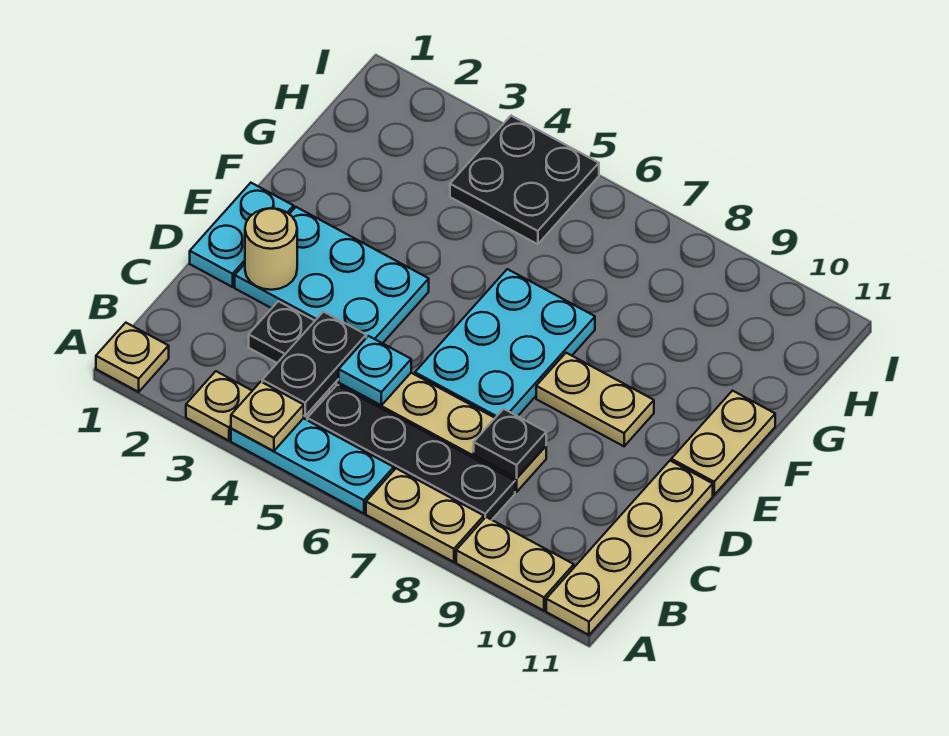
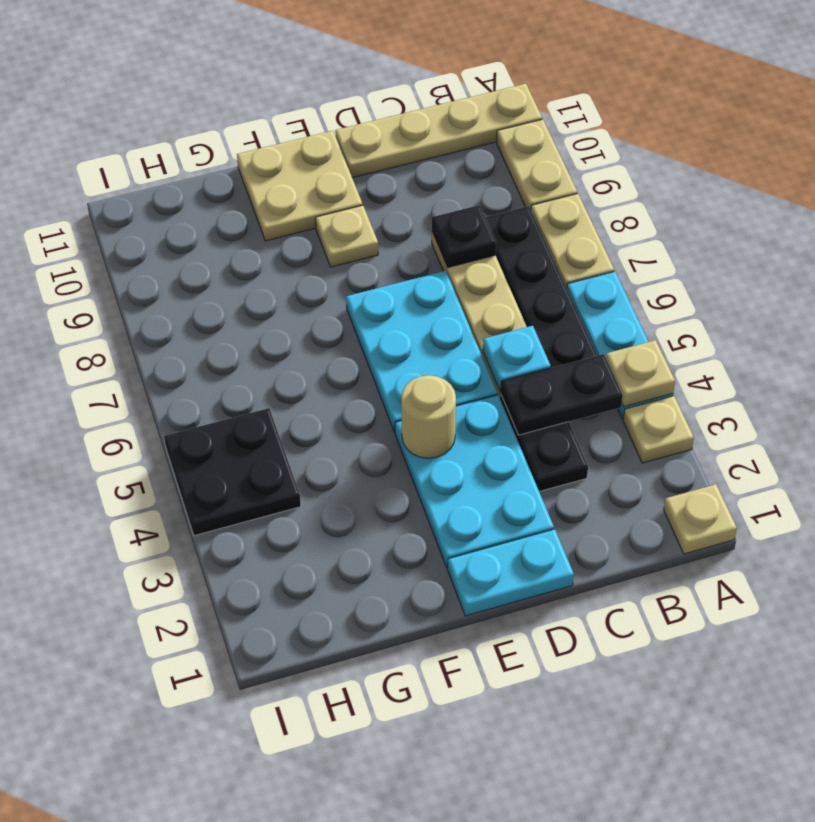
tan 1x1 round brick [245,208,297,290] -> tan 1x1 round brick moved to [401,375,456,458]
cyan 2x3 plate [415,269,595,418] -> cyan 2x3 plate turned to [346,271,497,432]
tan 1x2 plate [536,353,654,446] -> tan 1x1 plate [316,205,378,267]
tan 1x2 plate [671,391,775,495] -> tan 2x2 plate [237,131,363,241]

